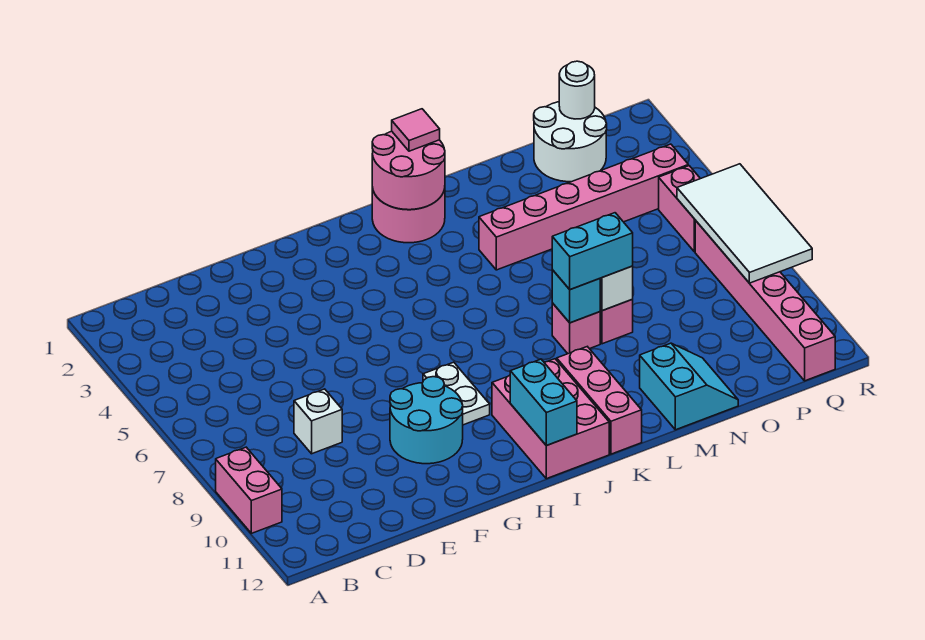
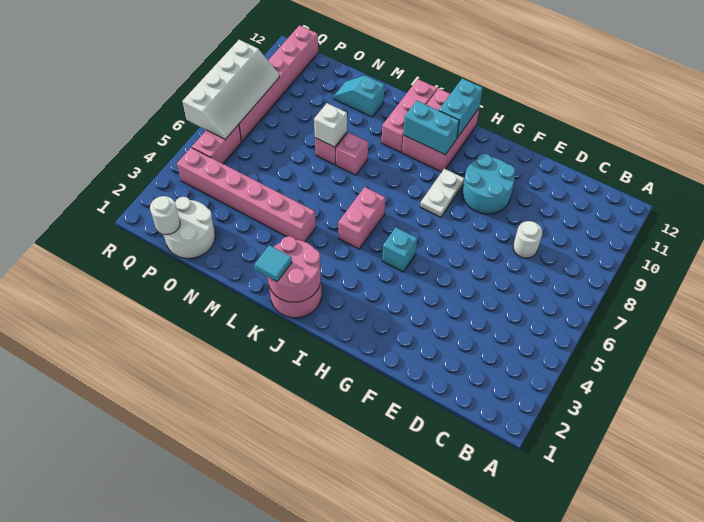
pink 1x2 brick [216,447,282,533] -> pink 1x2 brick moved to [338,187,385,249]
white 1x1 brick [294,389,342,454] -> white 1x1 round brick [513,221,542,258]
pink 1x1 tile [392,109,440,151] -> cyan 1x1 tile [254,245,292,282]
cyan 1x1 brick [552,270,600,323] -> cyan 1x1 brick moved to [382,228,417,272]
cyan 1x2 brick [552,213,633,290] -> cyan 1x2 brick moved to [403,101,459,155]
cyan 2x2 slope [640,343,738,430] -> cyan 1x2 slope [334,76,384,117]
white 2x4 tile [677,164,812,283] -> white 2x4 slope [182,40,279,139]

